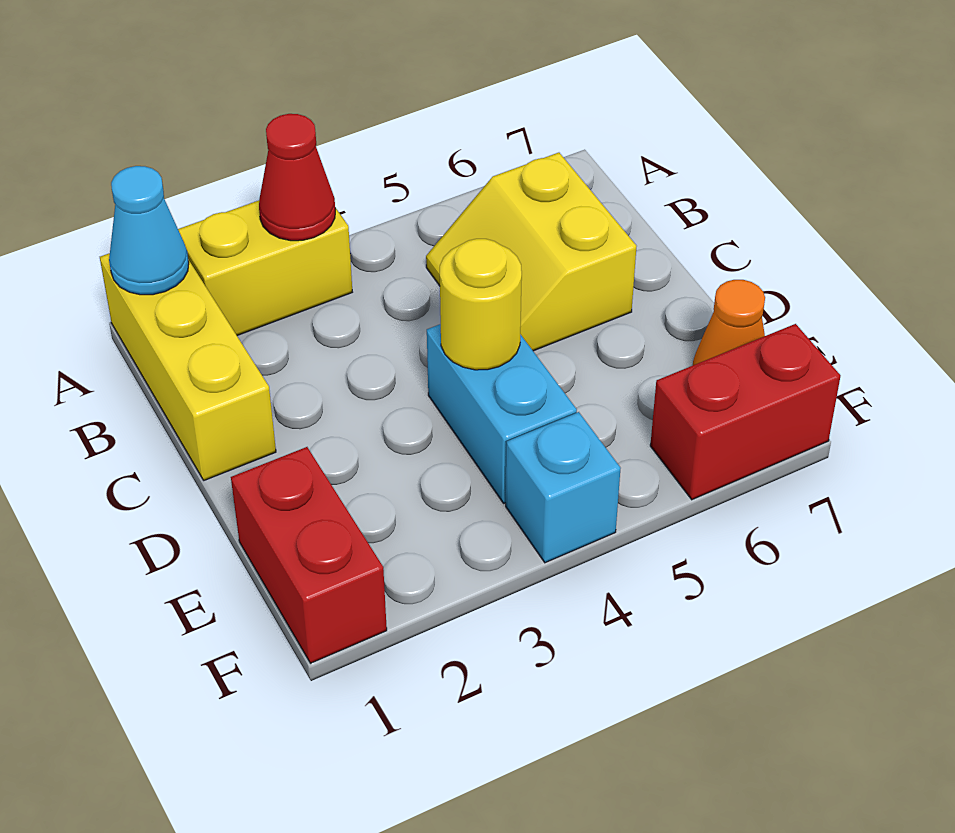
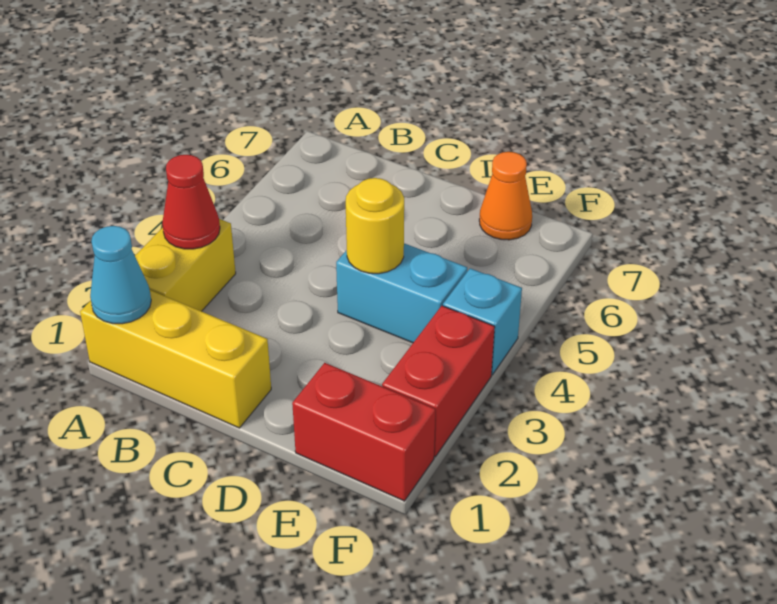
yellow 2x2 slope [426,153,637,351] -> none
red 1x2 brick [650,324,840,500] -> red 1x2 brick moved to [382,306,495,457]

